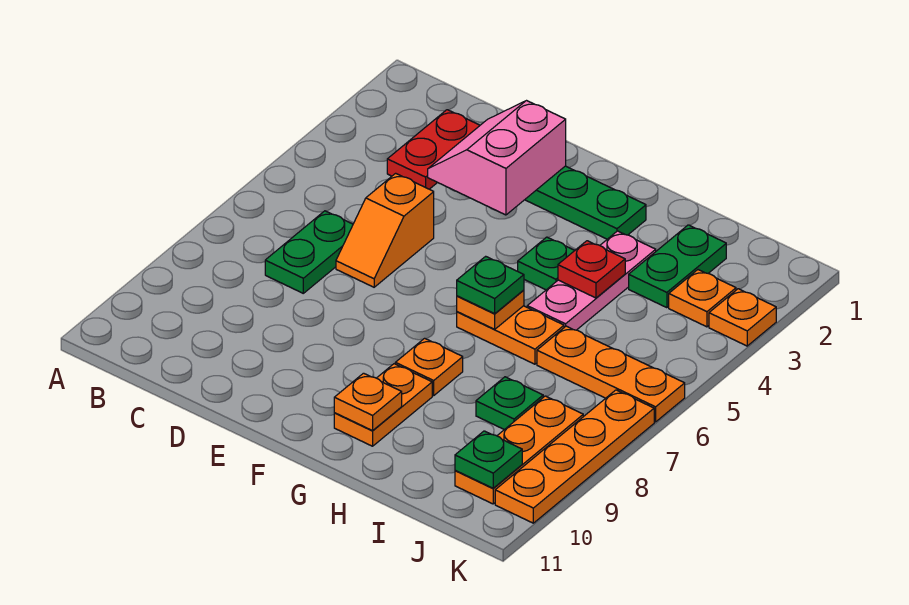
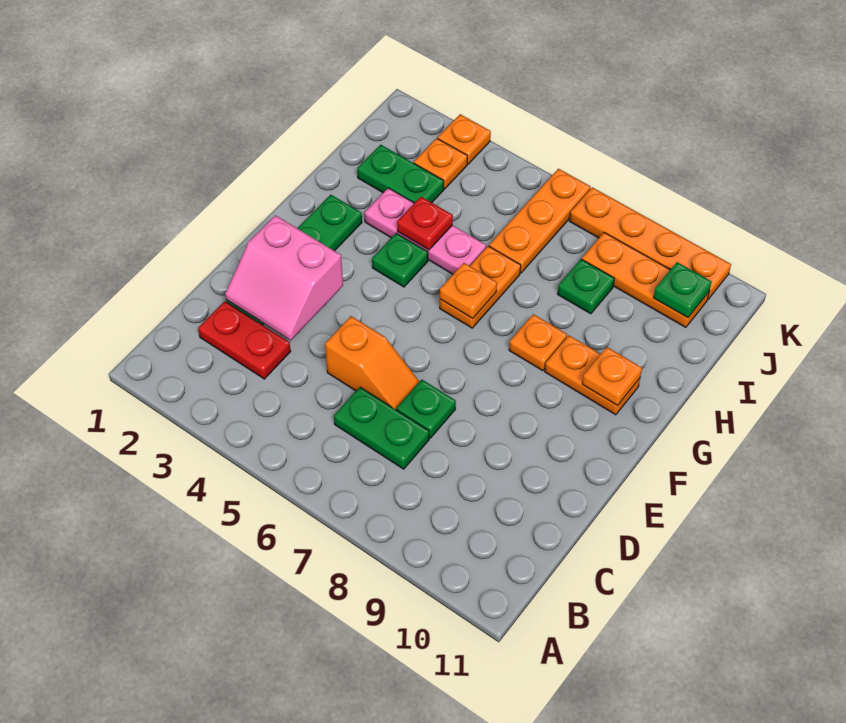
green 1x1 plate [457,256,524,314] -> green 1x1 plate moved to [396,380,456,438]

